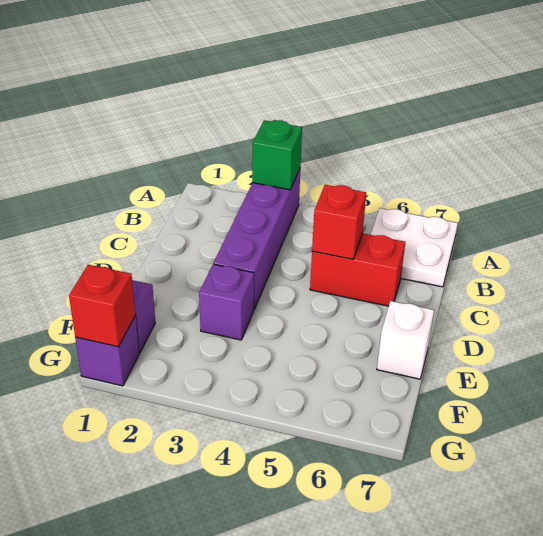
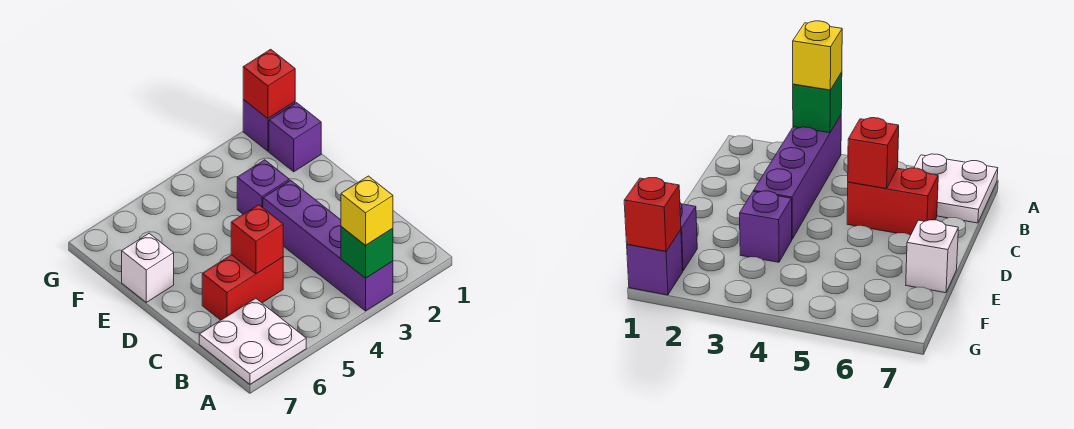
none -> yellow 1x1 brick [341,176,393,245]

